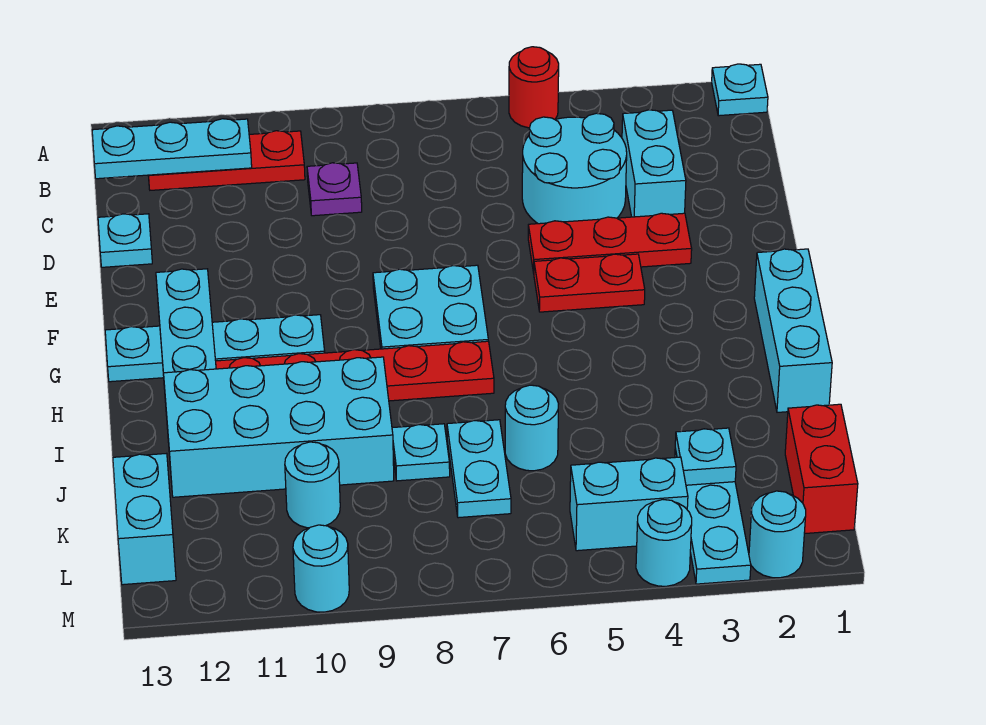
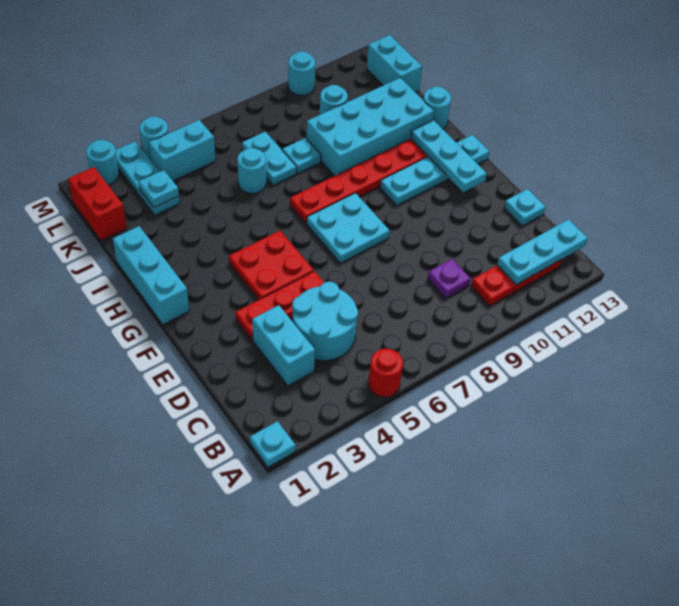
red 1x2 plate [534,254,645,312] -> red 2x2 plate [229,231,314,300]
none -> cyan 1x1 round brick [423,87,451,129]

